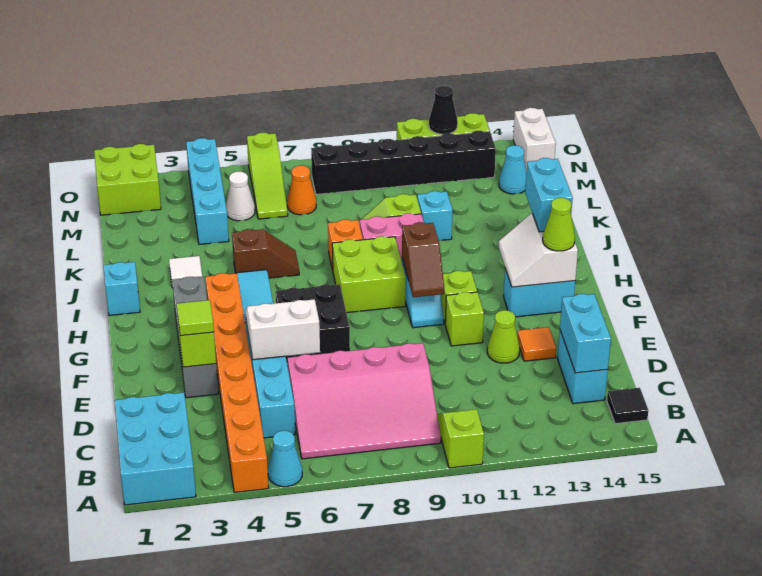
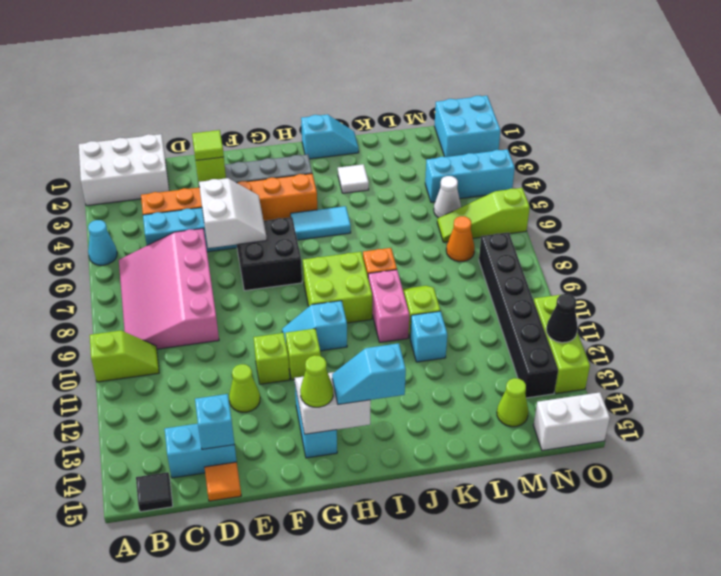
cyan 2x3 brick [115,393,196,505] -> white 2x3 brick [79,134,169,206]
orange 1x8 brick [206,273,268,493] -> orange 1x6 brick [141,174,317,221]
cyan 1x2 brick [560,294,611,373] -> cyan 1x1 brick [195,394,235,449]
orange 1x1 tile [517,327,556,361] -> orange 1x1 tile moved to [205,462,241,501]
brown 1x2 slope [402,222,444,297] -> none
cyan 1x2 brick [525,158,573,232] -> cyan 1x2 slope [332,343,406,405]
brown 1x2 slope [232,229,299,278] -> none
cyan 1x4 brick [186,138,229,244] -> cyan 1x3 brick [425,149,515,202]
cyan 1x1 cone [499,145,527,194] -> lime 1x1 cone [497,378,528,427]
lime 2x2 brick [94,144,161,215] -> cyan 2x2 brick [434,96,501,157]

